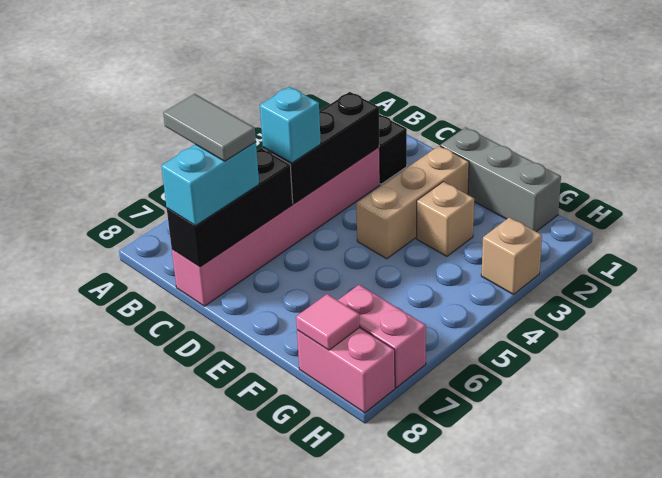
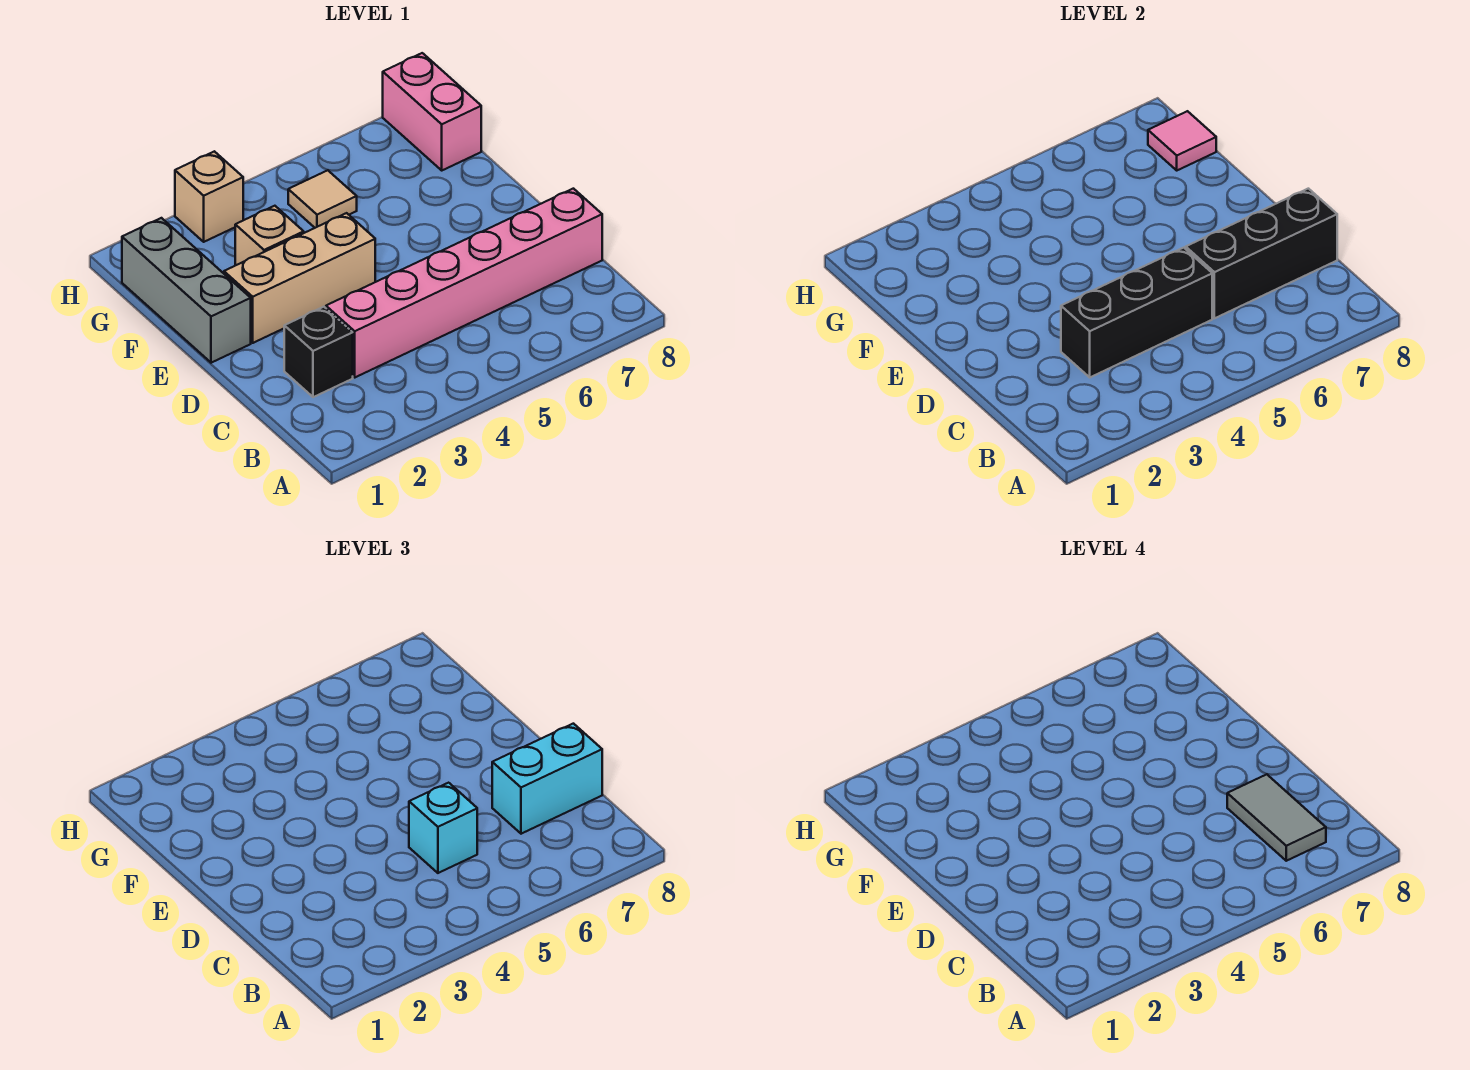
none -> tan 1x1 tile [288,170,357,228]
pink 1x2 brick [338,285,426,388] -> none

